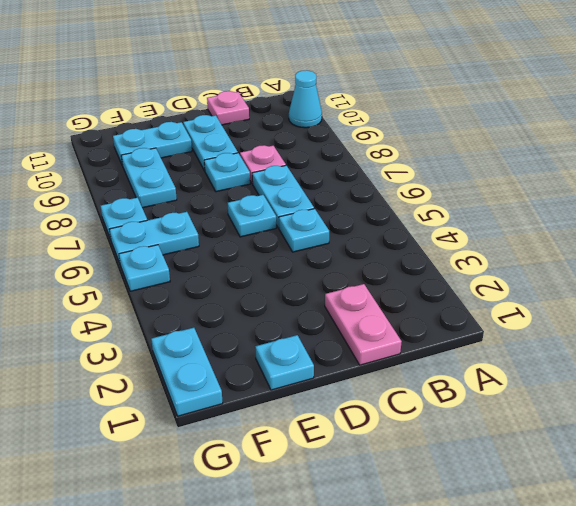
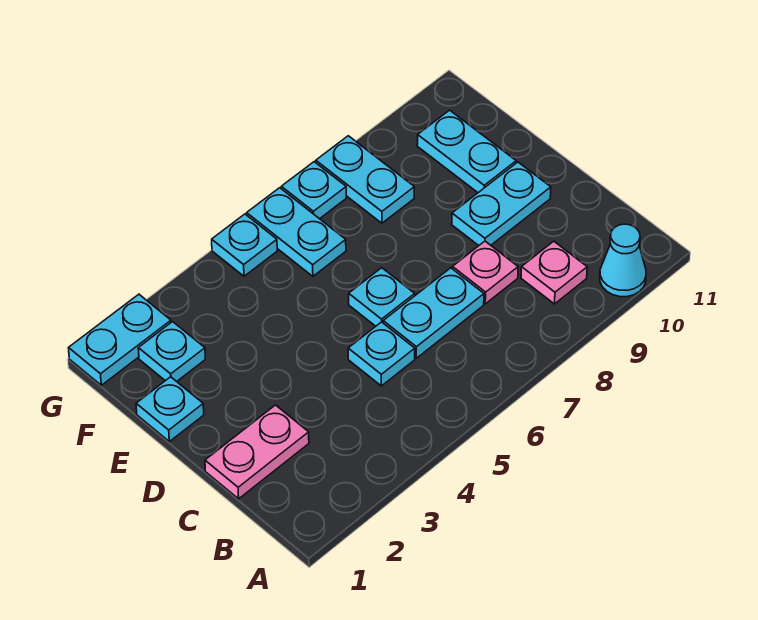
pink 1x1 plate [207,91,249,125] -> pink 1x1 plate moved to [521,241,587,304]
cyan 1x1 plate [204,153,250,192] -> cyan 1x1 plate moved to [138,322,205,382]
cyan 1x2 plate [121,148,177,208] -> cyan 1x2 plate turned to [316,136,414,223]

